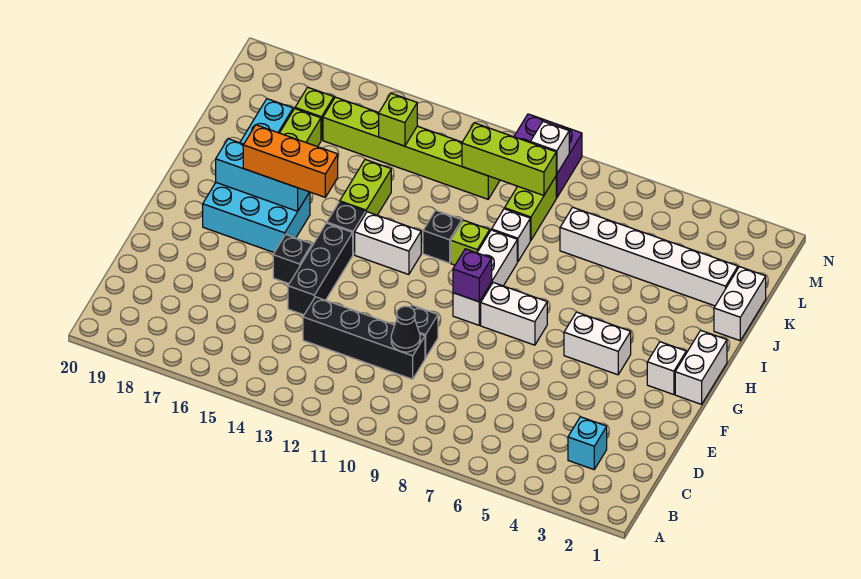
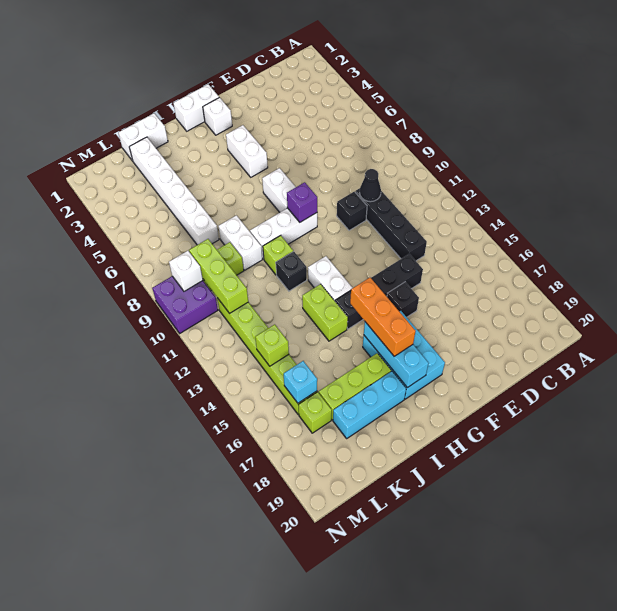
cyan 1x1 brick [568,417,607,470] -> cyan 1x1 brick moved to [284,361,317,403]
lime 1x2 brick [340,160,391,215] -> lime 1x2 brick turned to [302,284,348,341]
white 1x1 brick [492,209,530,262] -> white 1x2 brick [219,215,262,270]

